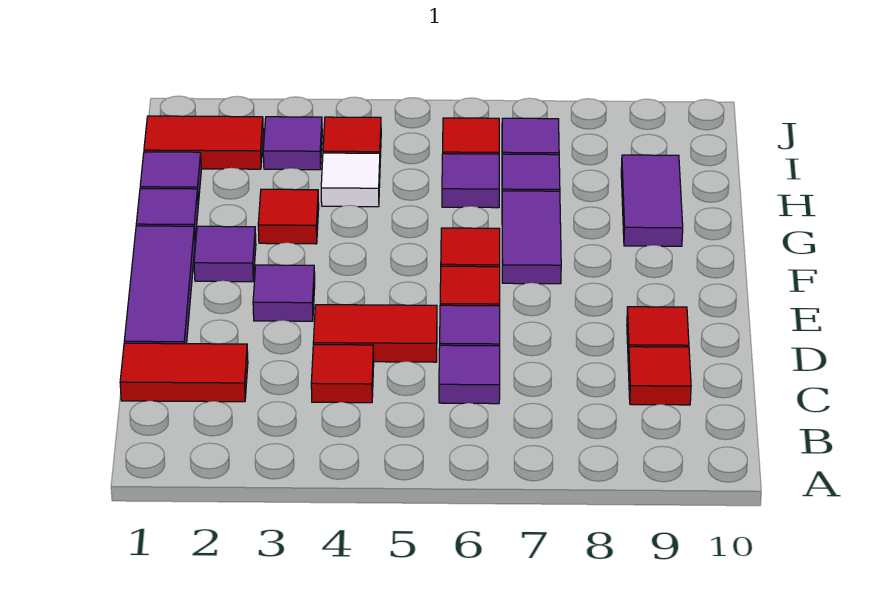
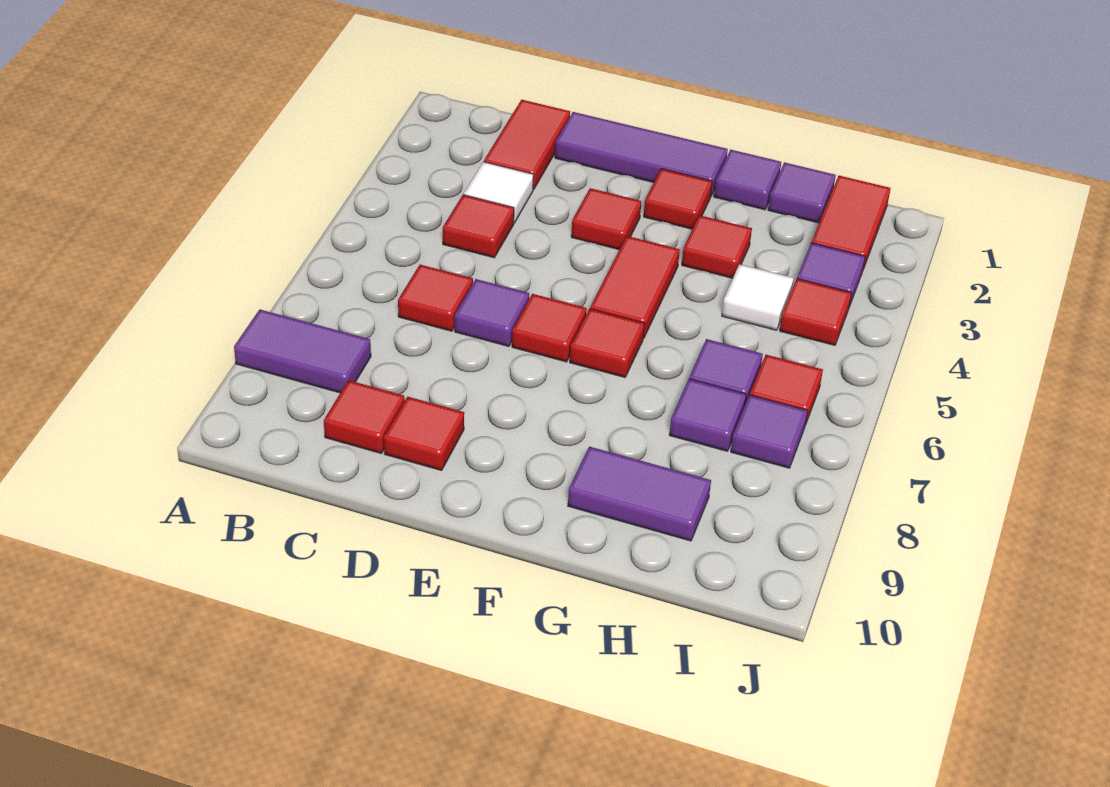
none -> white 1x1 tile [464,162,534,223]
purple 1x1 tile [439,345,500,404] -> red 1x1 tile [398,265,473,331]
red 1x2 tile [313,305,437,362] -> red 1x2 tile moved to [590,236,680,338]
purple 1x1 tile [253,265,315,321] -> red 1x1 tile [571,188,641,250]
purple 1x1 tile [194,226,256,282] -> red 1x1 tile [644,169,712,229]
purple 1x2 tile [502,191,561,284] -> purple 1x2 tile moved to [234,309,371,393]

